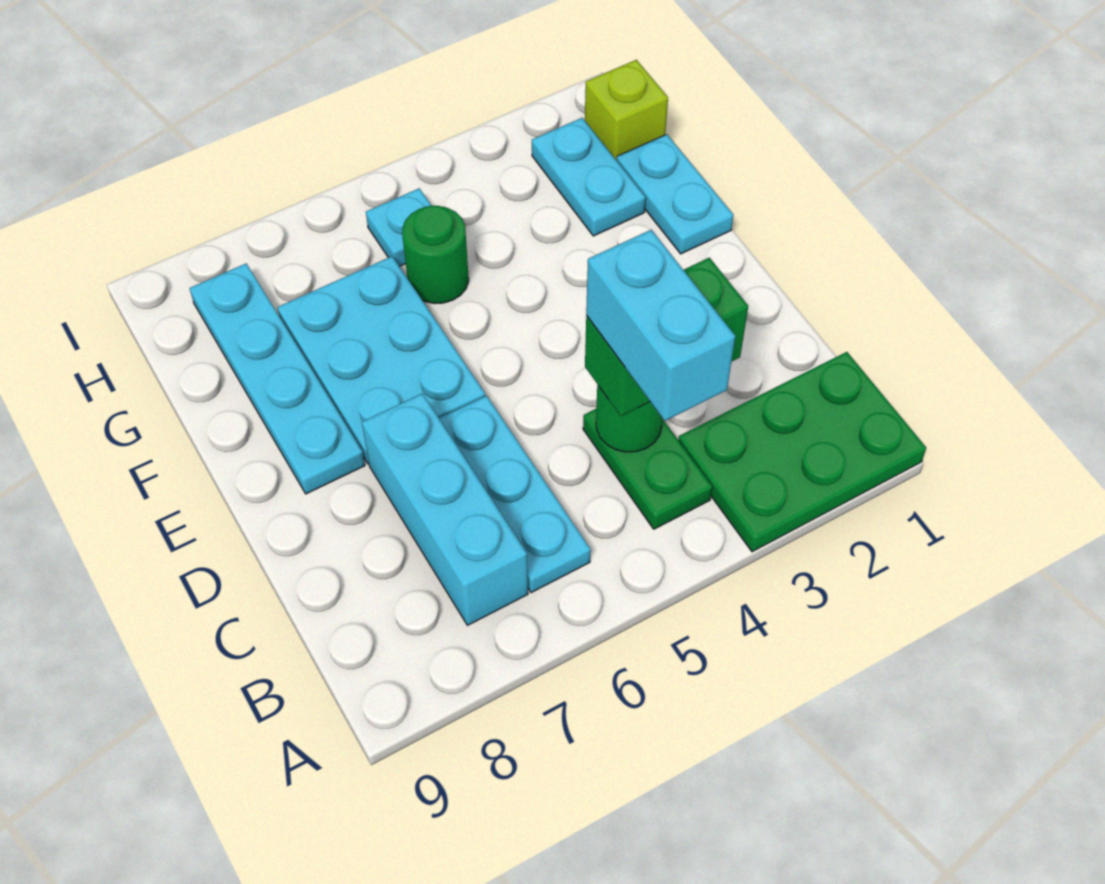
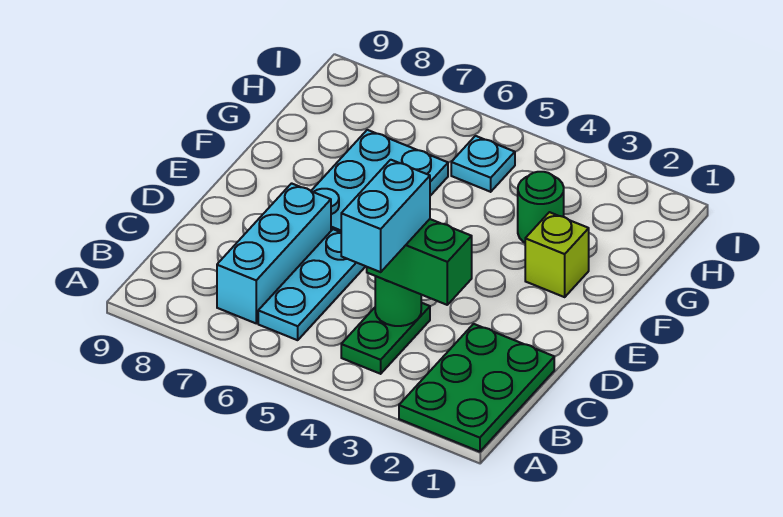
green 2x3 plate [679,352,926,552] -> green 2x3 plate turned to [399,324,554,452]
cyan 1x4 plate [189,263,365,494] -> none
cyan 1x2 plate [617,134,733,254] -> none
cyan 1x2 plate [532,118,646,236] -> none
green 1x1 round brick [402,206,469,304] -> green 1x1 round brick moved to [518,172,564,243]
lime 1x1 brick [585,60,668,160] -> lime 1x1 brick moved to [525,212,589,297]

